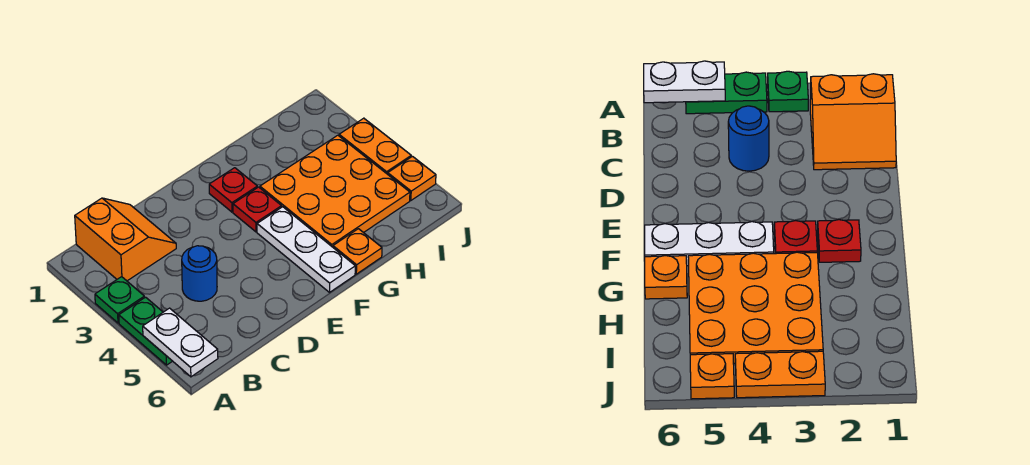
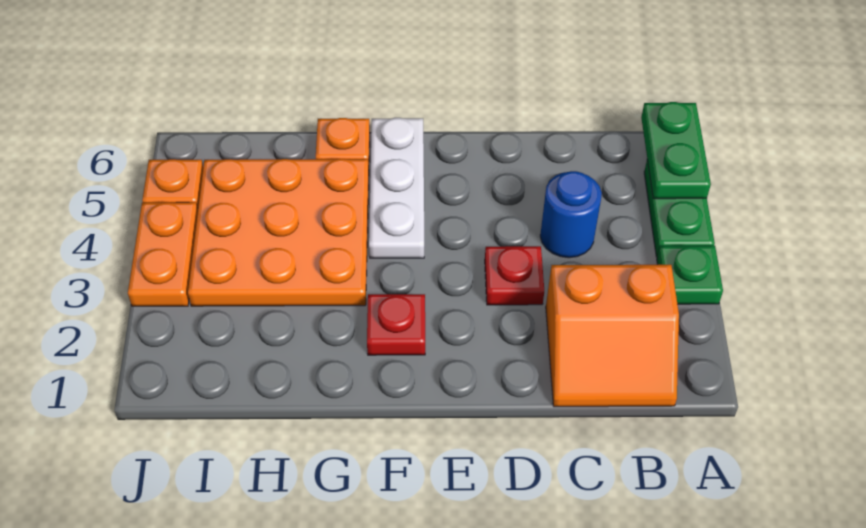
white 1x2 plate [143,308,218,377] -> green 1x2 plate [641,102,711,199]
orange 2x2 slope [75,198,176,281] -> orange 2x2 slope turned to [546,265,679,407]
red 1x1 plate [233,187,282,232] -> red 1x1 plate moved to [485,246,544,305]

